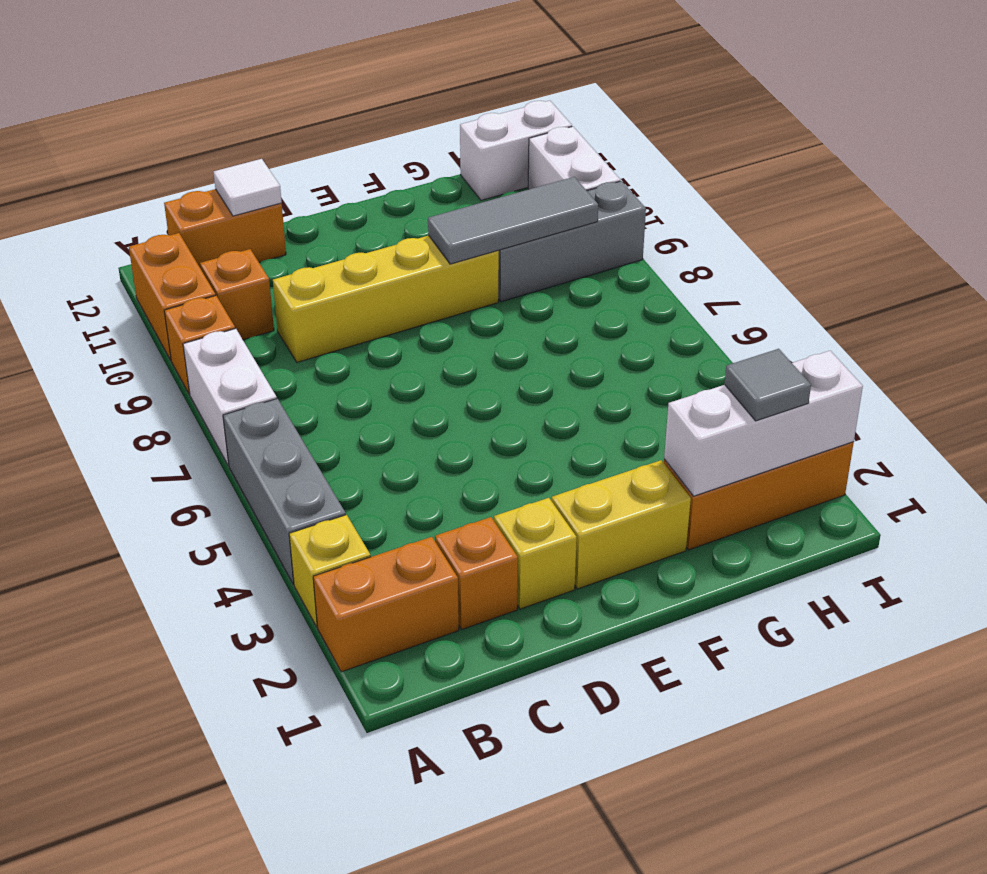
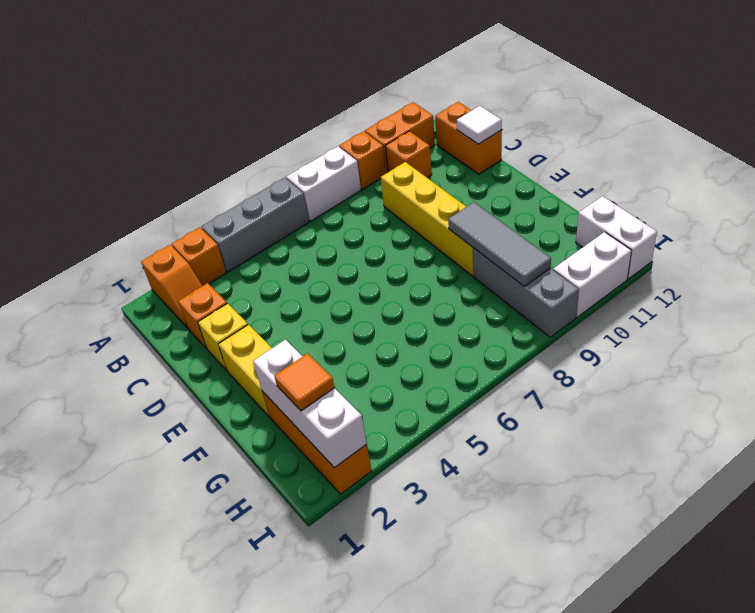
orange 1x2 brick [313,537,459,672] -> orange 1x2 slope [141,245,202,328]
yellow 1x1 brick [289,515,371,627] -> orange 1x1 brick [172,227,226,286]
grey 1x1 tile [724,349,811,421] -> orange 1x1 tile [274,353,334,411]

